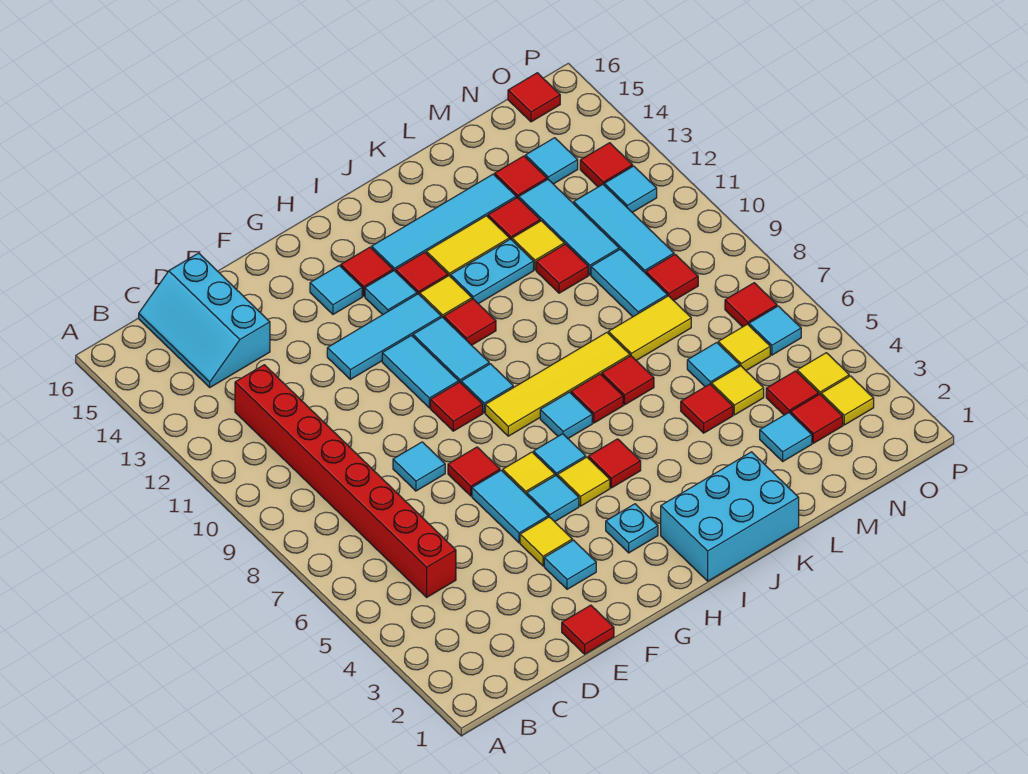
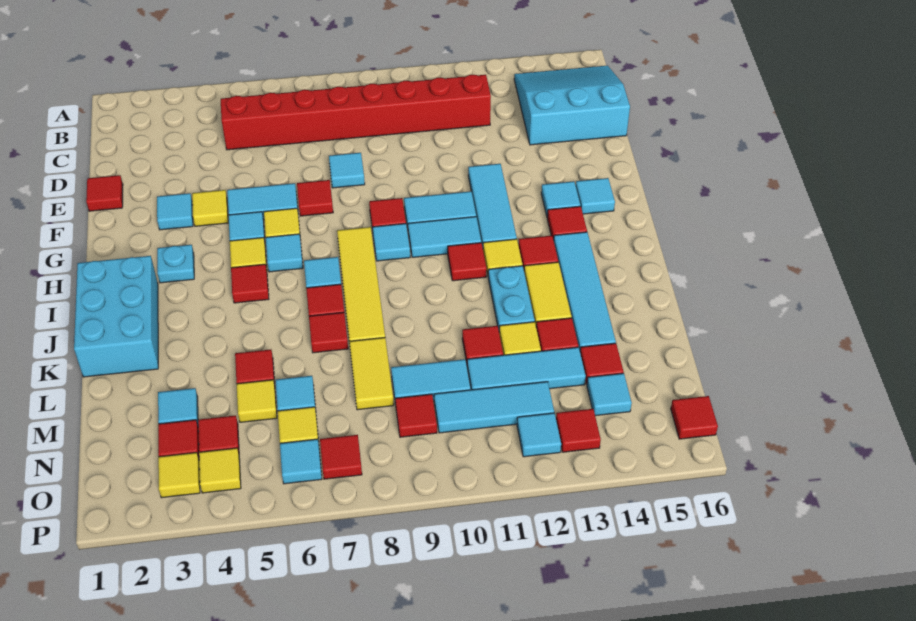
cyan 2x3 slope [139,253,270,387] -> cyan 3x3 slope [514,66,630,145]
cyan 1x1 tile [365,271,417,315] -> cyan 1x1 tile moved to [576,178,615,214]

